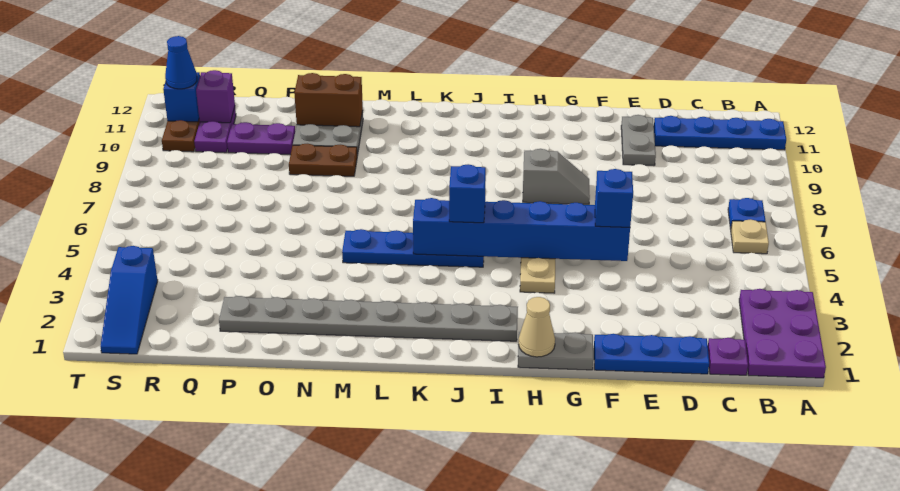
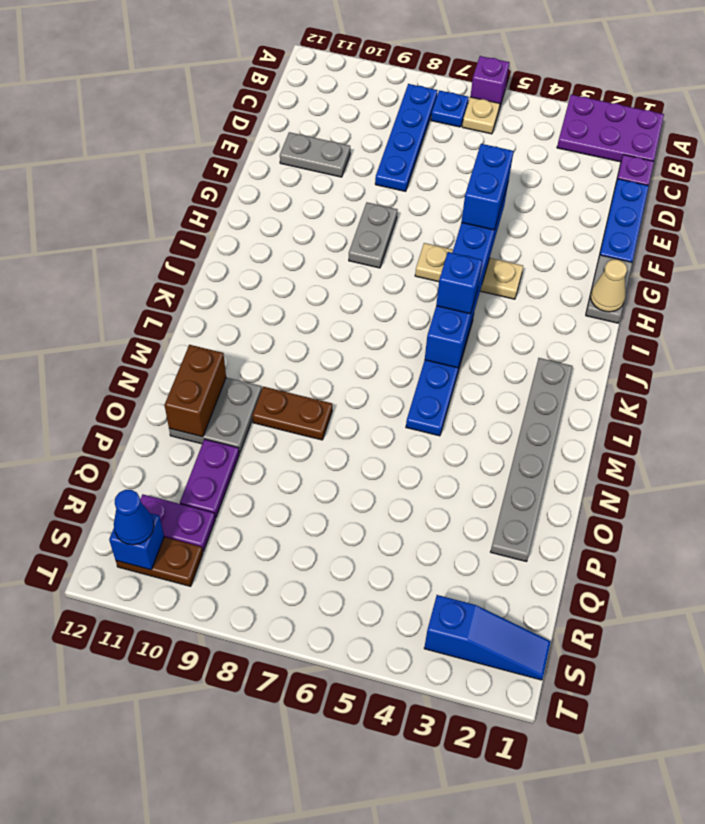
blue 1x4 plate [654,116,786,150] -> blue 1x4 plate moved to [375,84,438,191]
blue 1x1 brick [595,169,633,227] -> blue 1x2 brick [461,144,514,230]
grey 1x2 slope [523,149,590,204] -> grey 1x2 plate [349,202,397,268]
grey 1x8 plate [219,296,518,341] -> grey 1x6 plate [491,358,572,562]
brown 1x2 plate [289,144,357,176] -> brown 1x2 plate turned to [252,387,332,440]
purple 1x1 brick [196,70,235,123] -> purple 1x1 brick moved to [470,56,510,109]

